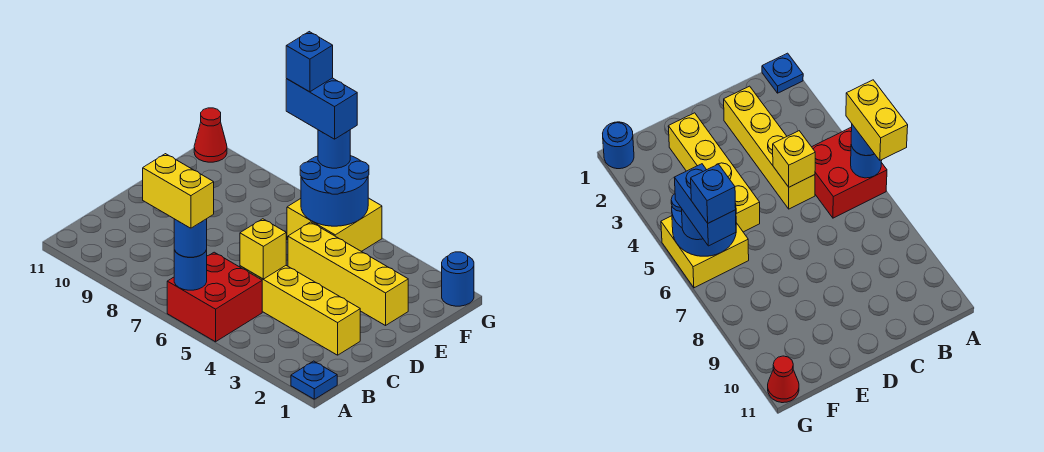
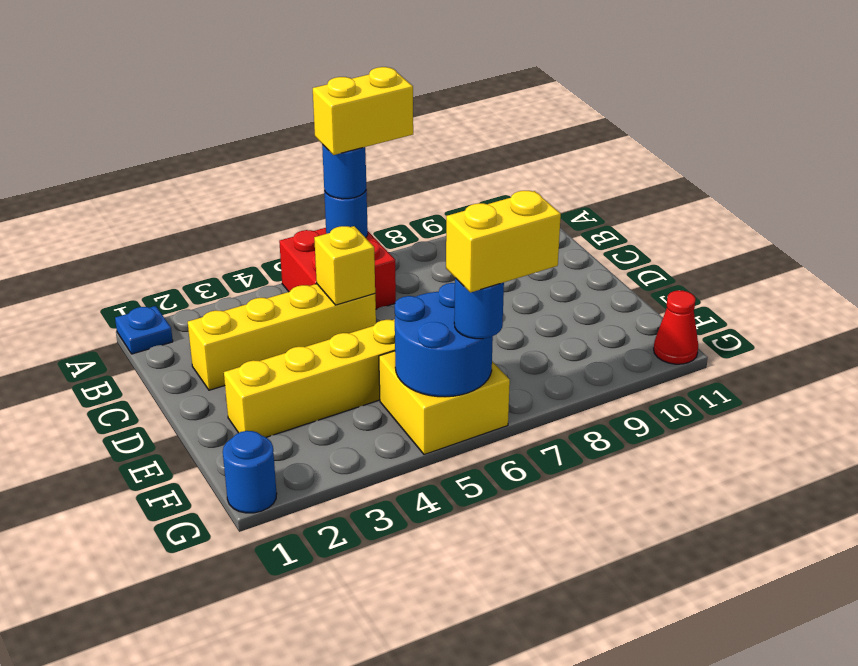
blue 1x2 brick [286,78,357,139] -> yellow 1x2 brick [446,191,561,293]
blue 1x1 brick [286,32,333,92] -> none

